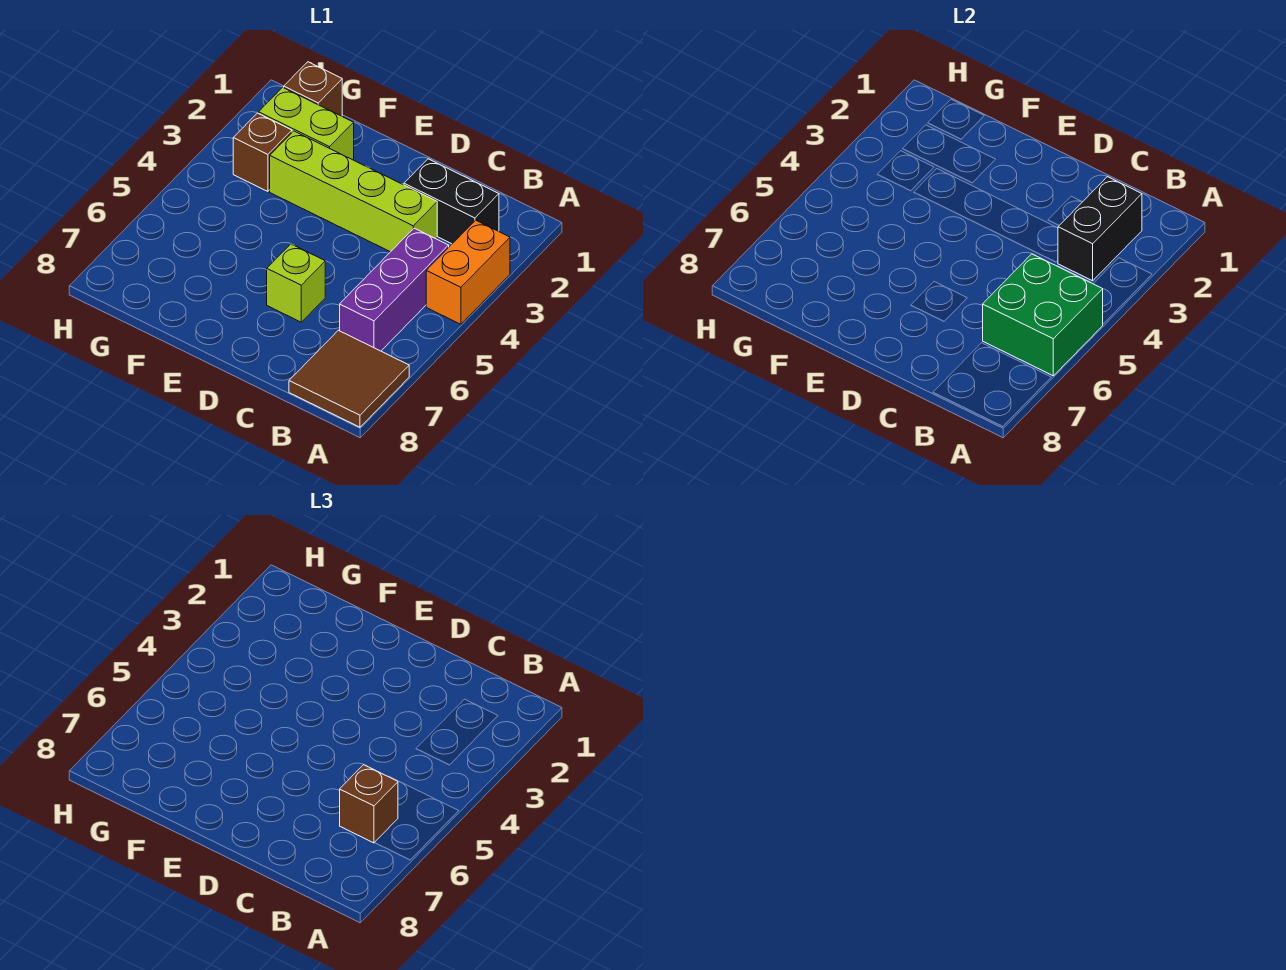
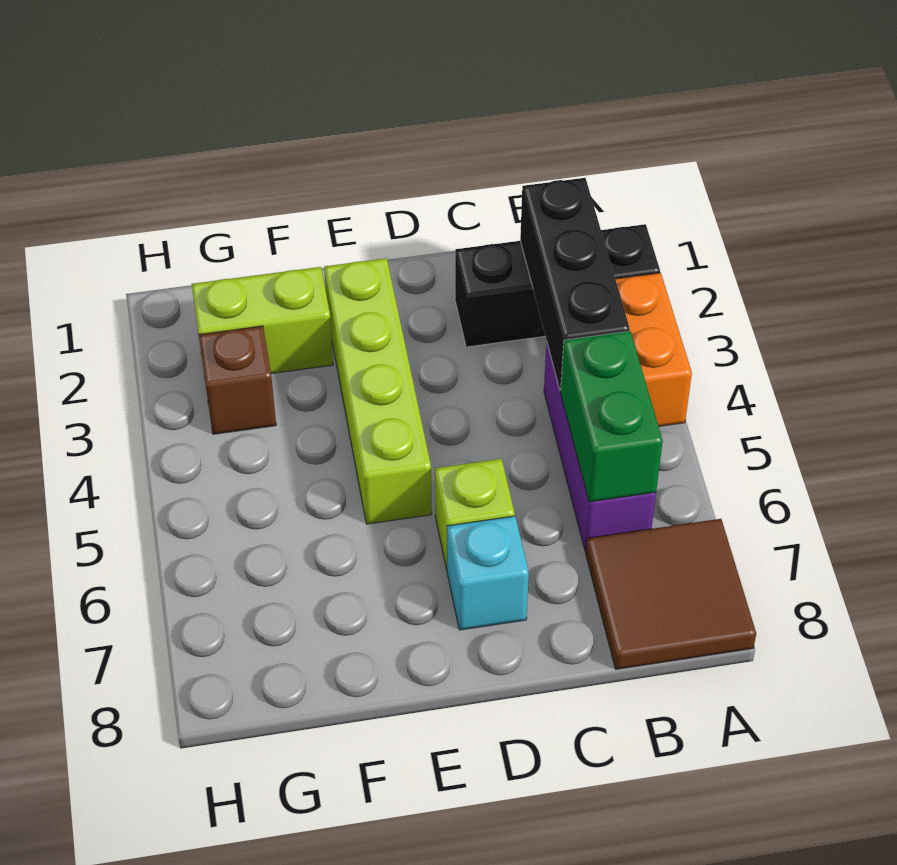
green 2x2 brick [983,254,1103,376] -> green 1x2 brick [560,331,663,502]
black 1x2 brick [404,159,499,244] -> black 1x3 brick [455,224,660,347]
black 1x2 brick [1058,177,1142,281] -> black 1x3 brick [520,178,630,390]
brown 1x1 brick [340,765,398,843] -> none
lime 1x4 brick [270,131,437,252] -> lime 1x4 brick turned to [324,258,432,524]
none -> cyan 1x1 brick [447,516,529,630]
brown 1x1 brick [283,62,342,116] -> none

